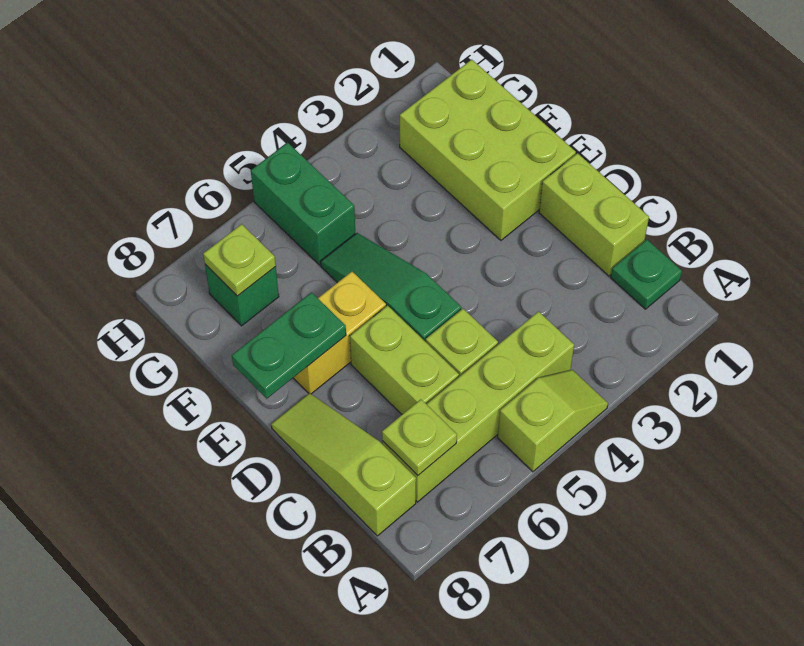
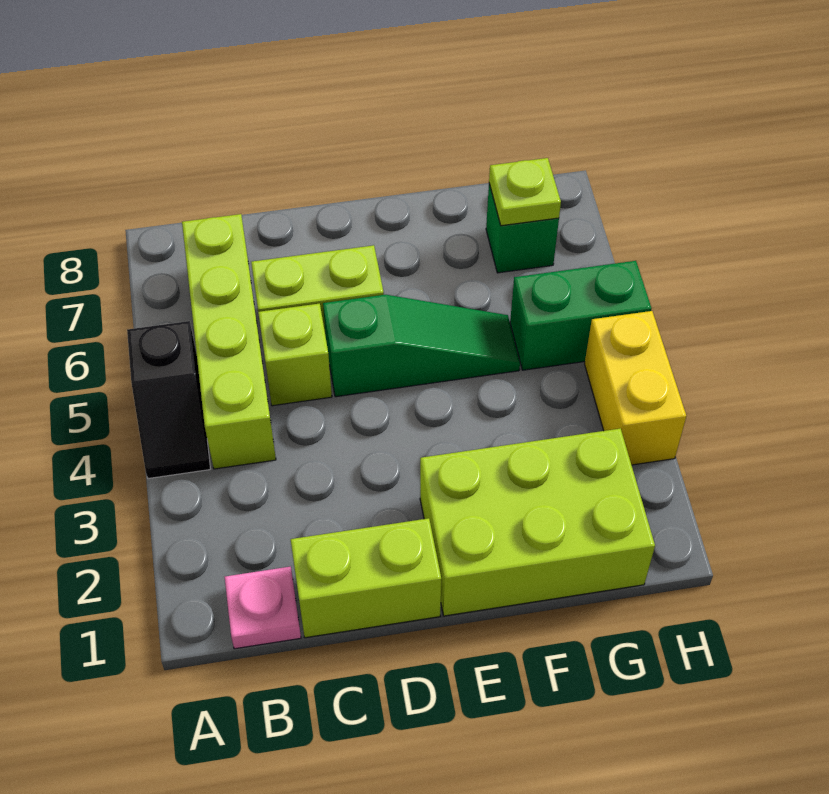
lime 1x2 slope [498,370,608,472] -> black 1x2 slope [127,321,210,479]
green 1x1 plate [611,240,682,309] -> pink 1x1 plate [225,566,301,649]
lime 1x1 plate [382,399,457,475] -> none
lime 1x3 slope [271,393,416,536] -> none
yellow 1x2 brick [294,272,386,394] -> yellow 1x2 brick moved to [585,311,686,465]
green 1x2 plate [232,292,346,399] -> none

